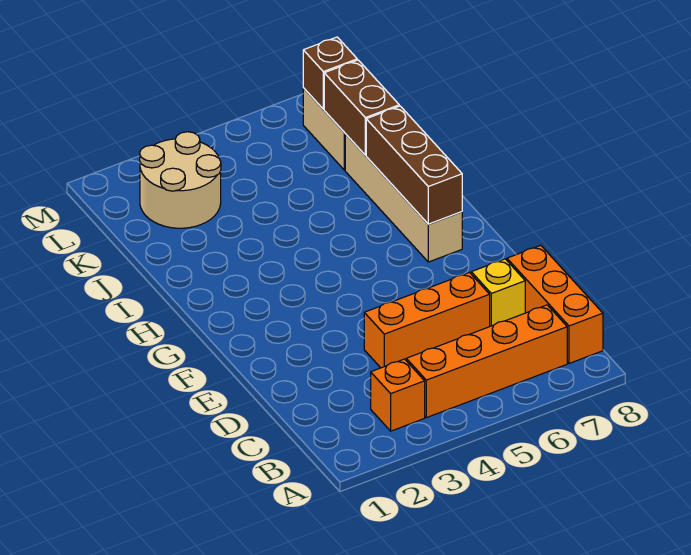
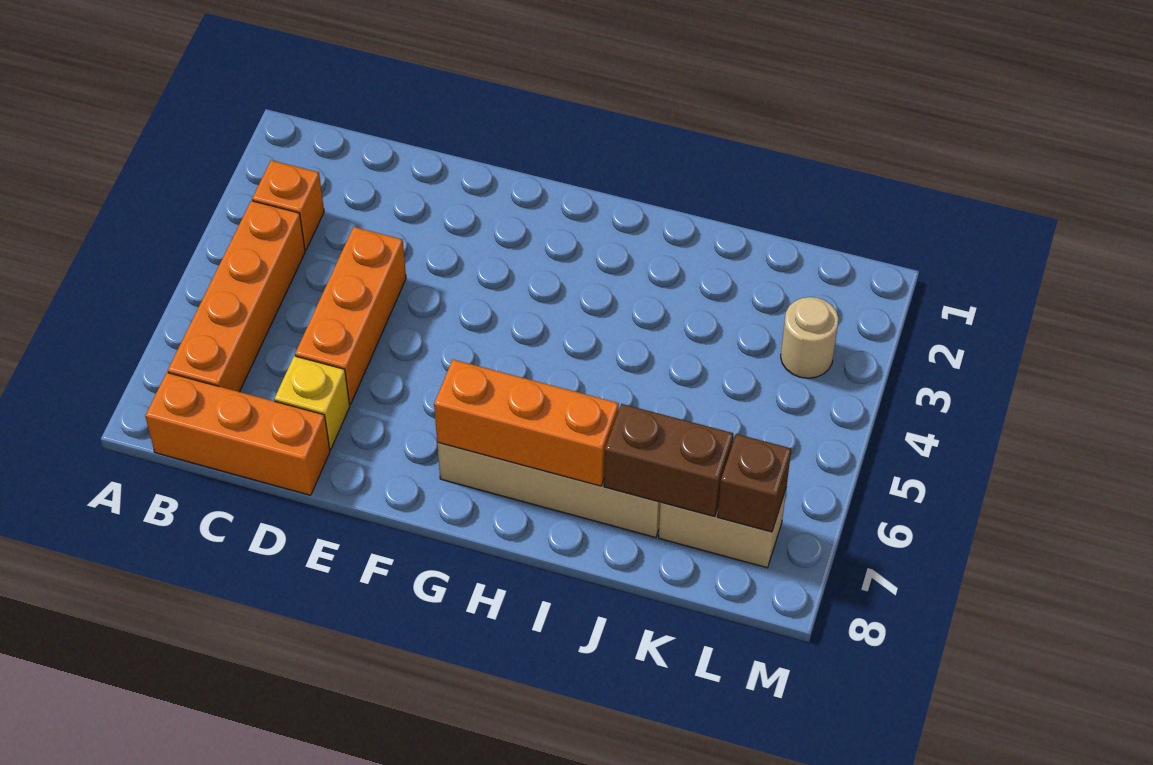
brown 1x3 brick [366,106,462,224] -> orange 1x3 brick [434,360,619,486]
tan 2x2 round brick [140,132,221,228] -> tan 1x1 round brick [781,297,839,378]

